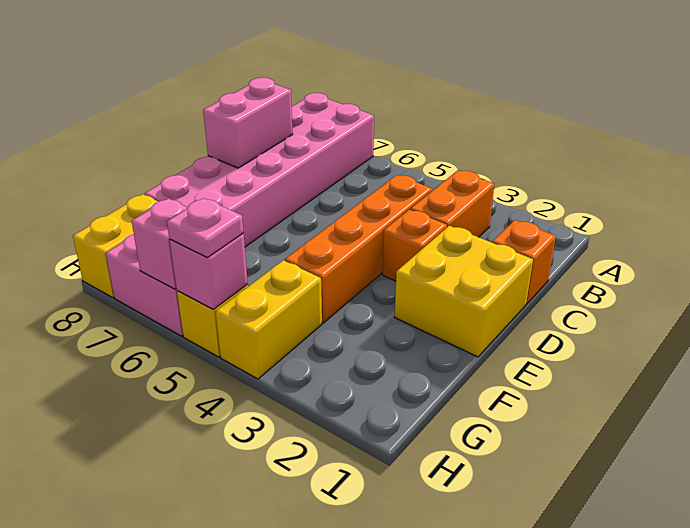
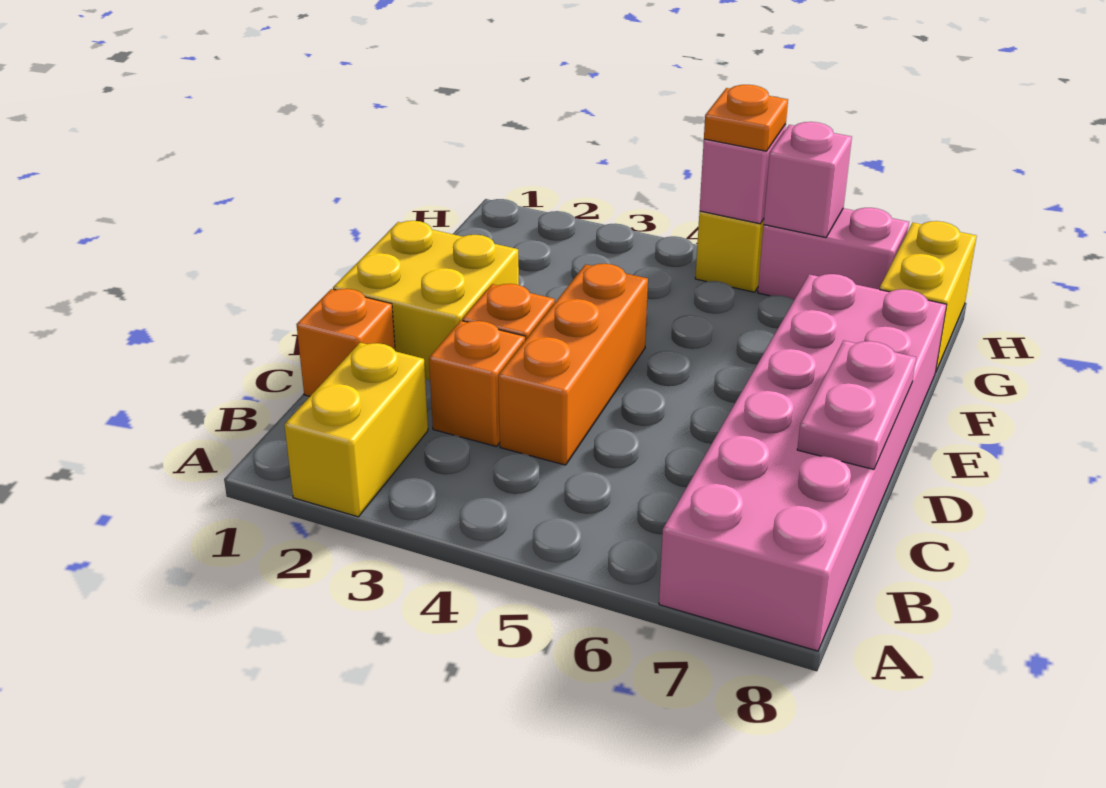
orange 1x2 brick [410,170,494,237] -> orange 1x1 brick [429,321,525,447]
orange 1x4 brick [285,175,432,323] -> orange 1x3 brick [498,264,648,465]
pink 1x2 brick [203,78,293,168] -> pink 1x2 plate [797,340,916,469]
yellow 1x2 brick [215,260,322,379] -> yellow 1x2 brick moved to [284,343,428,517]
pink 1x1 plate [167,198,244,258] -> orange 1x1 plate [704,85,788,151]

